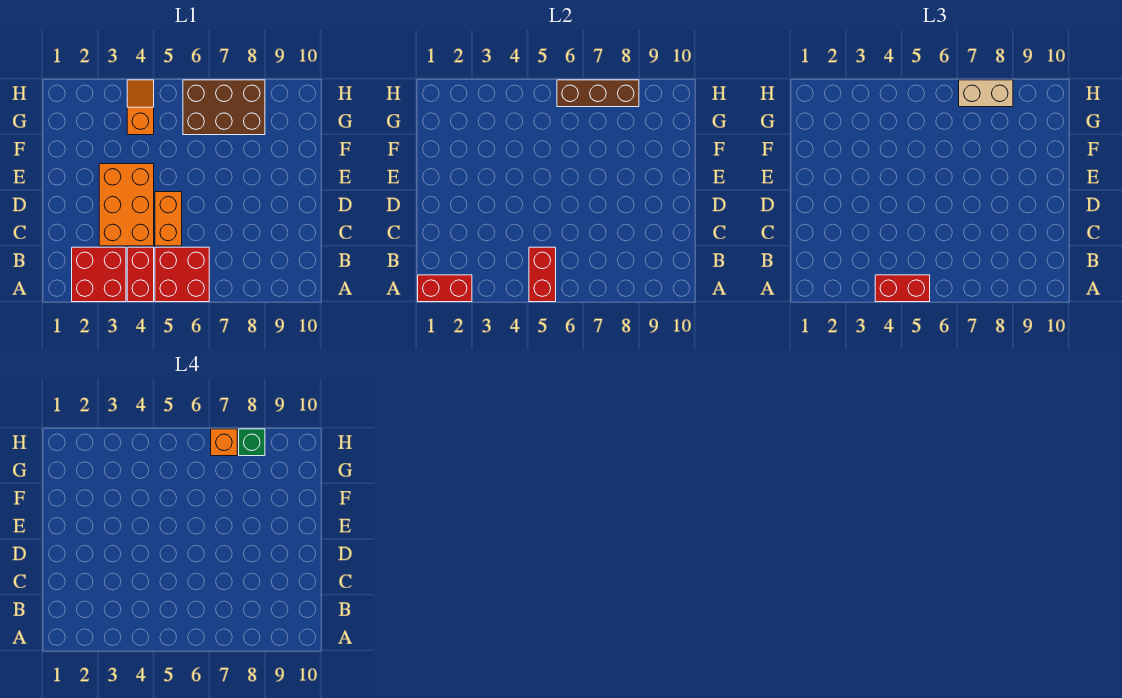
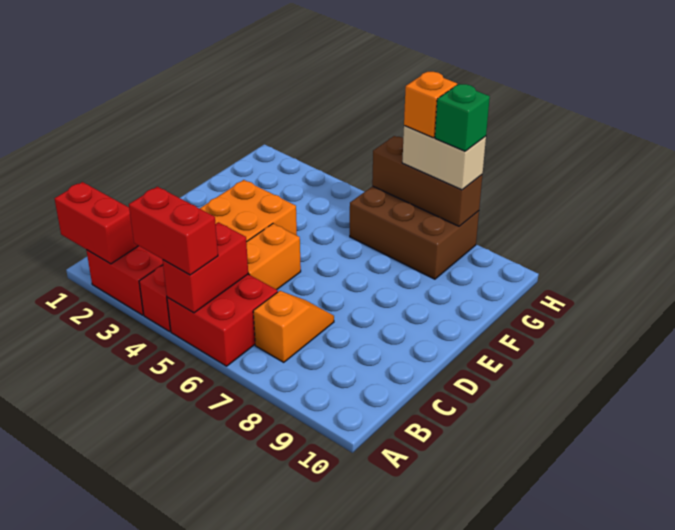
orange 1x2 slope [127,80,154,135] -> orange 1x2 slope moved to [253,291,334,362]

